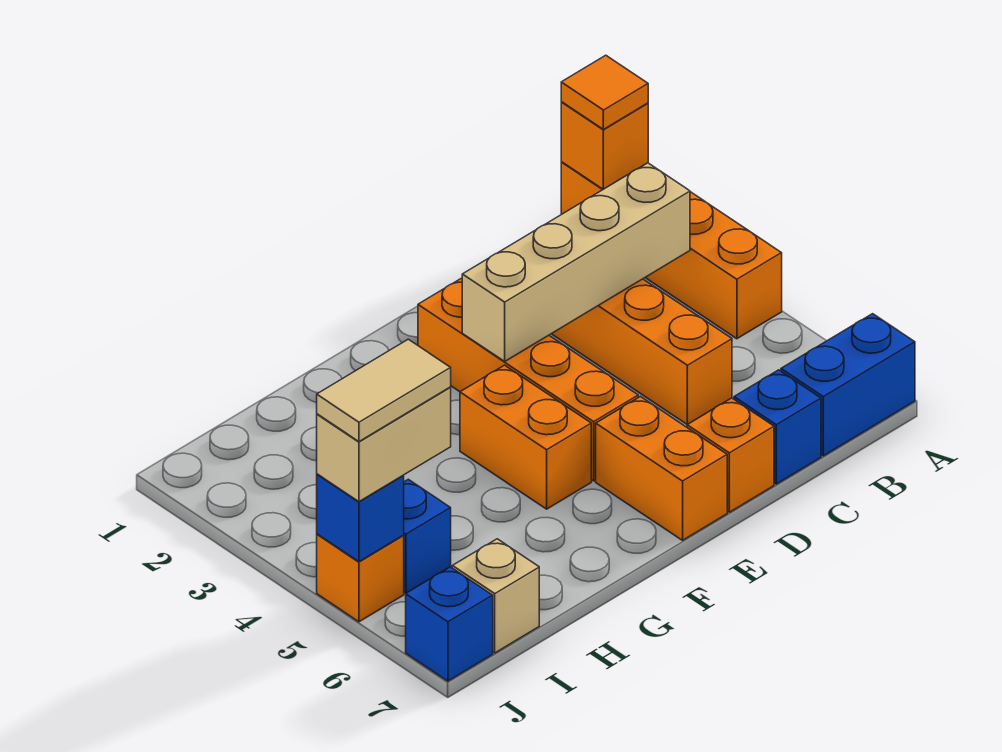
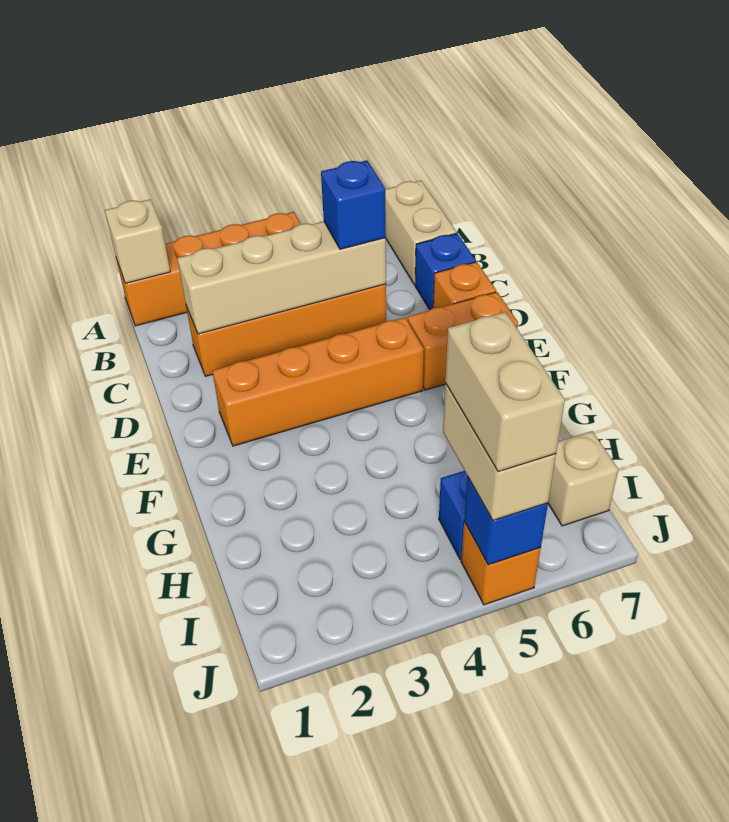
orange 1x1 brick [561,102,648,189] -> tan 1x1 brick [105,199,170,283]
orange 1x1 tile [561,55,648,129] -> none
blue 1x2 brick [781,314,915,456] -> tan 1x2 brick [385,181,456,285]
tan 1x4 brick [462,163,690,361] -> tan 1x4 brick turned to [177,221,386,334]
orange 1x2 brick [460,365,591,509] -> none
tan 1x2 tile [317,339,451,442] -> tan 1x2 brick [445,312,565,472]
blue 1x1 brick [406,567,493,681] -> blue 1x1 brick moved to [321,160,386,249]

